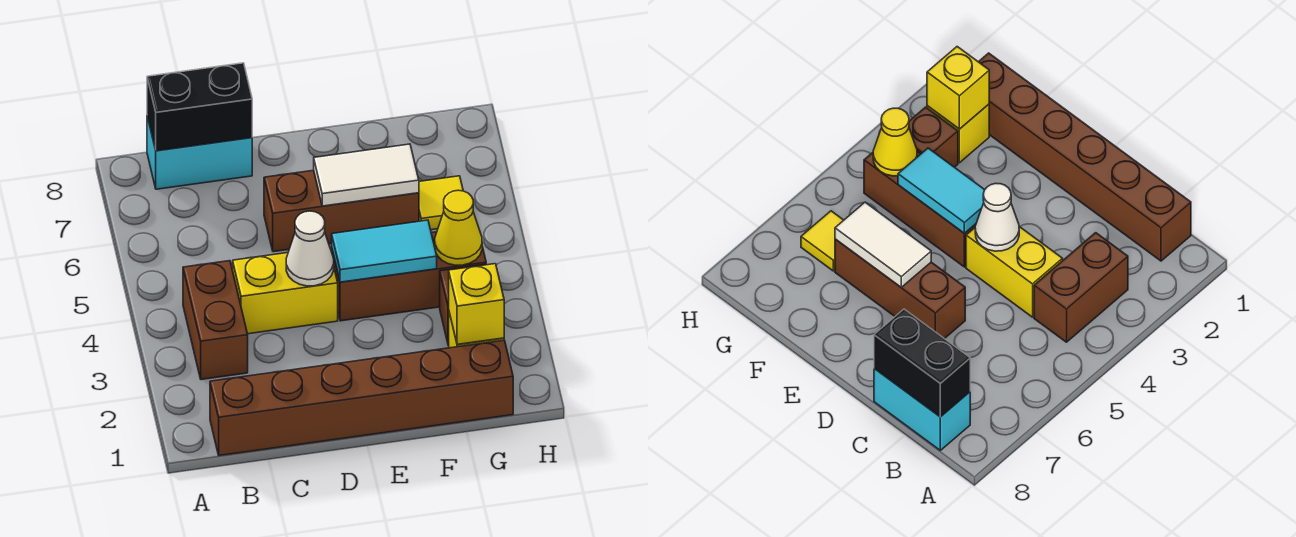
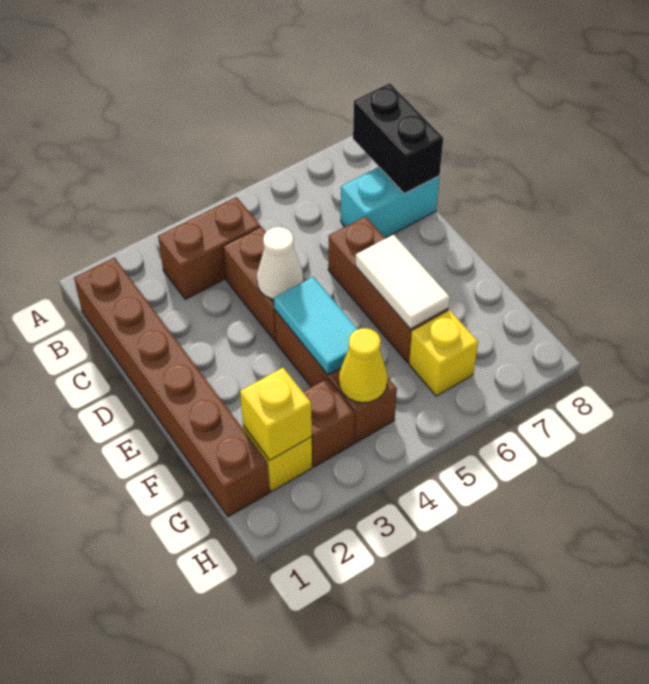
cyan 1x2 brick [147,116,252,189] -> cyan 1x2 brick turned to [341,167,440,238]
yellow 1x2 brick [233,253,338,334] -> brown 1x2 brick [223,227,306,341]
yellow 1x1 tile [419,176,463,230] -> yellow 1x1 brick [409,310,478,396]

